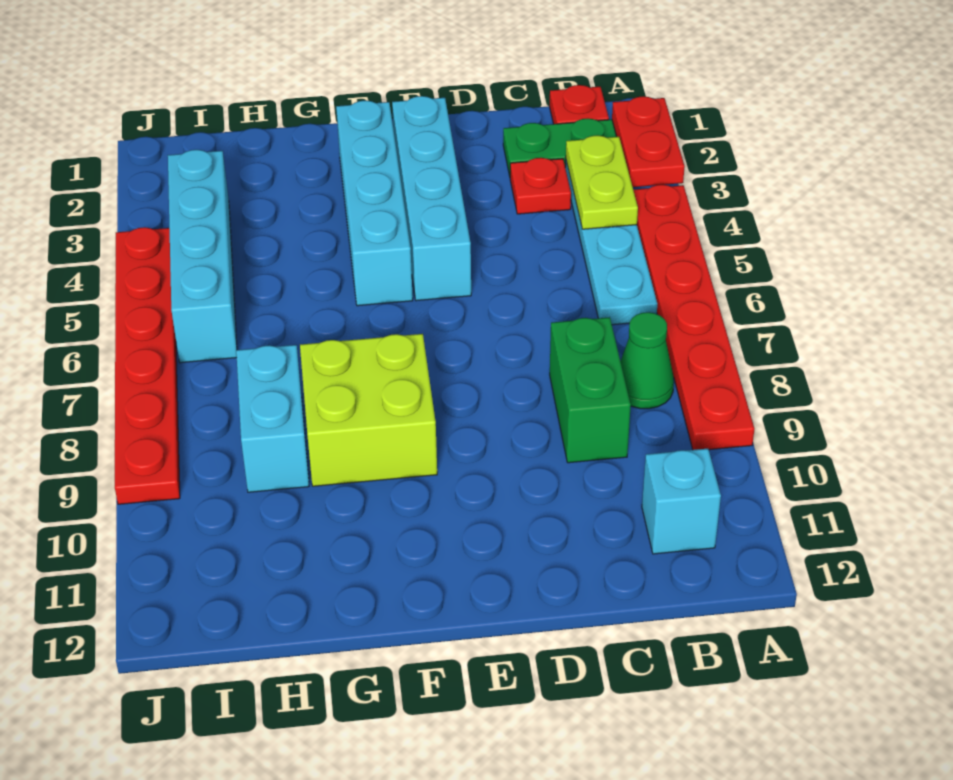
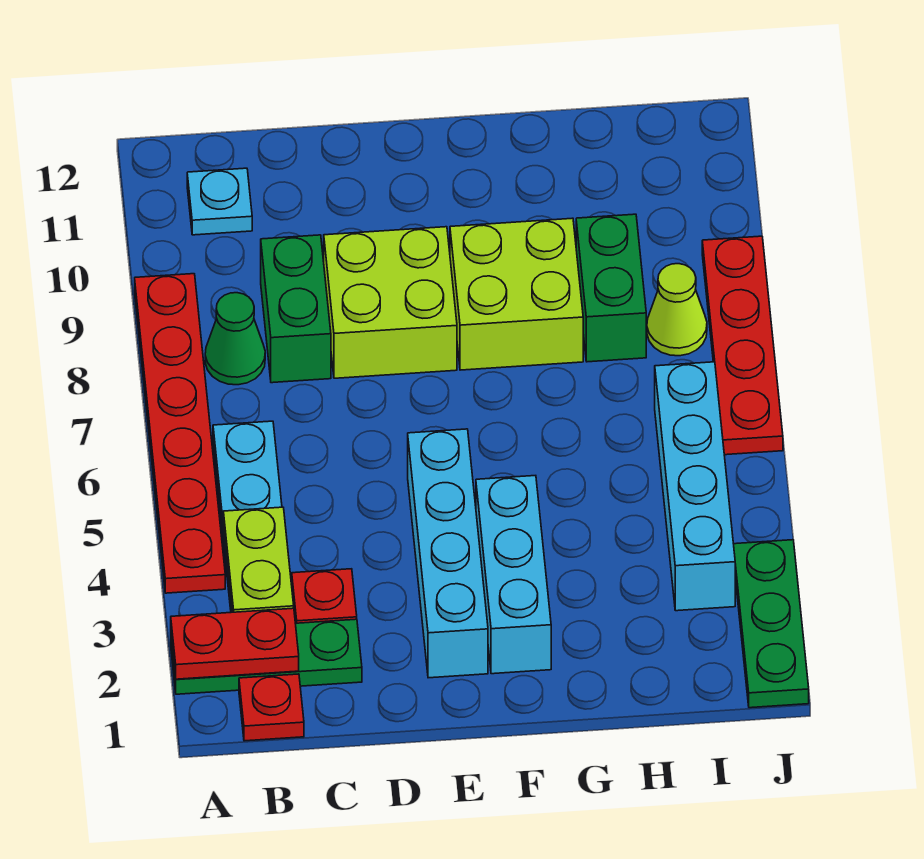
red 1x2 plate [612,96,685,187] -> red 1x2 plate turned to [171,608,299,679]
cyan 1x1 brick [642,449,721,554] -> cyan 1x1 plate [187,168,252,235]
none -> lime 2x2 brick [324,227,457,378]
cyan 1x4 brick [336,101,413,306] -> cyan 1x3 brick [476,476,551,674]
cyan 1x2 brick [236,345,309,492] -> green 1x2 brick [576,214,646,362]
none -> lime 1x1 cone [647,264,707,356]
none -> green 1x3 plate [734,540,809,708]
red 1x6 plate [115,227,180,504] -> red 1x4 plate [702,236,783,455]

